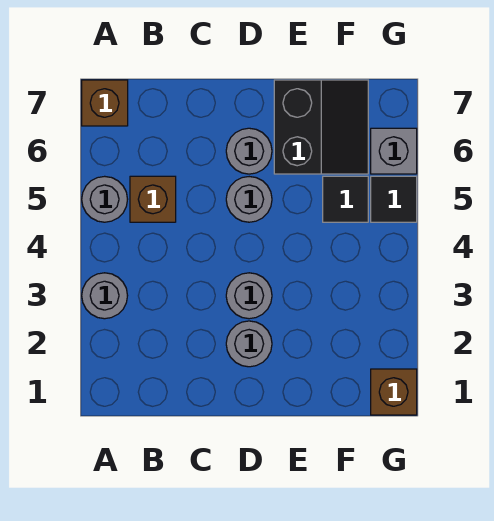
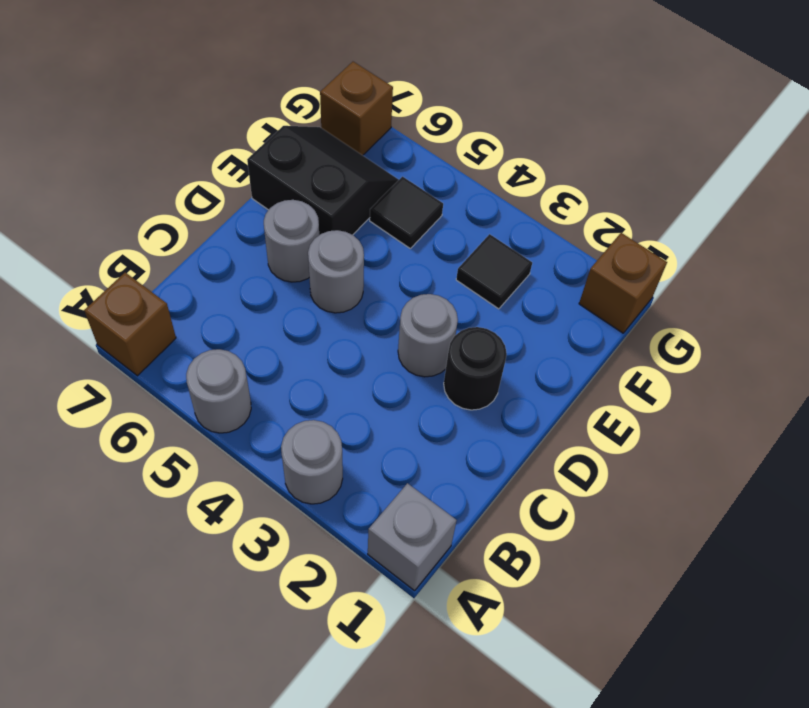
brown 1x1 brick [130,176,176,222] -> brown 1x1 brick moved to [320,62,393,155]
grey 1x1 round brick [226,321,272,367] -> black 1x1 round brick [444,327,507,410]
black 1x1 tile [371,176,417,222] -> black 1x1 tile moved to [456,234,532,309]
grey 1x1 brick [371,128,417,174] -> grey 1x1 brick moved to [368,483,457,591]

